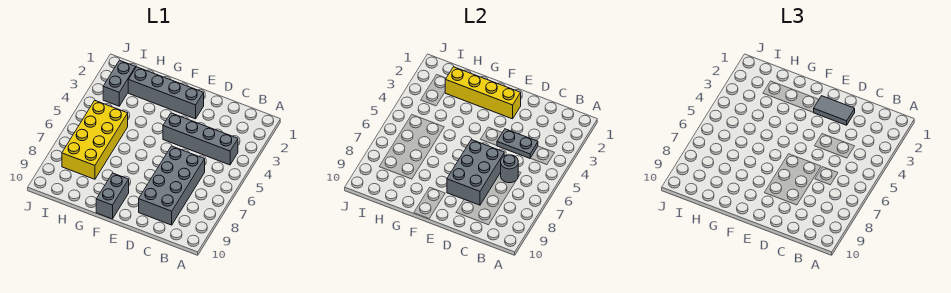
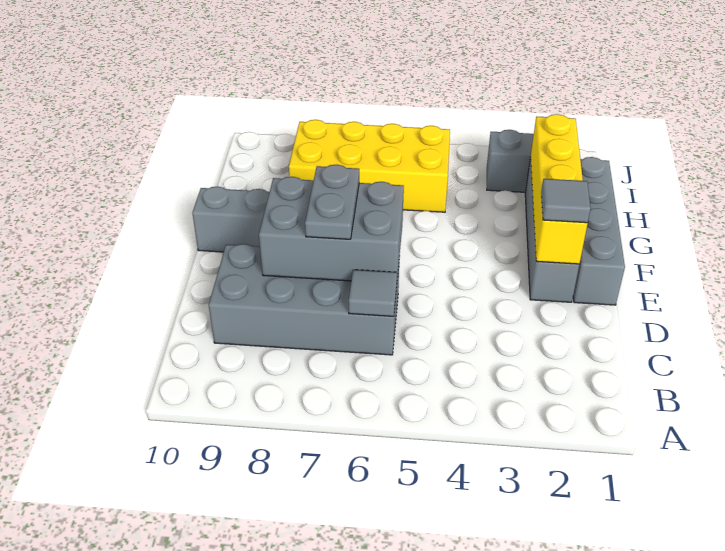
grey 1x4 brick [163,113,238,165] -> grey 1x4 brick moved to [573,157,625,305]
grey 1x2 plate [497,129,538,158] -> grey 1x2 plate moved to [305,165,359,239]
grey 1x1 round brick [501,155,518,183] -> grey 1x1 tile [349,270,397,316]
grey 1x2 tile [813,96,855,125] -> grey 1x1 tile [541,179,591,223]

